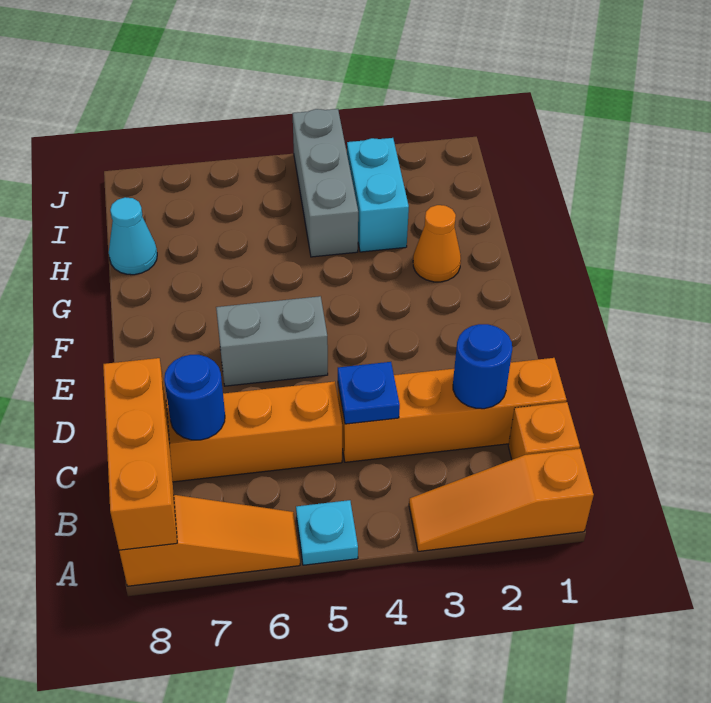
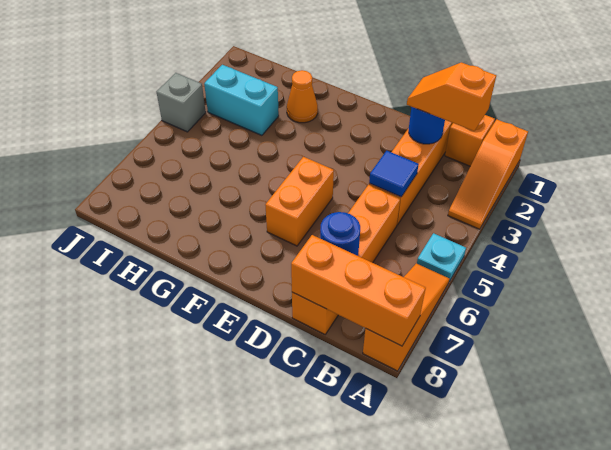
none -> orange 1x2 slope [407,62,496,131]
blue 1x1 plate [338,362,400,424] -> blue 1x1 tile [369,151,419,197]
grey 1x2 brick [216,296,328,386] -> orange 1x2 brick [265,157,334,246]
grey 1x3 brick [293,109,358,257] -> grey 1x1 brick [157,73,206,132]
cyan 1x1 cone [109,197,157,275] -> none

